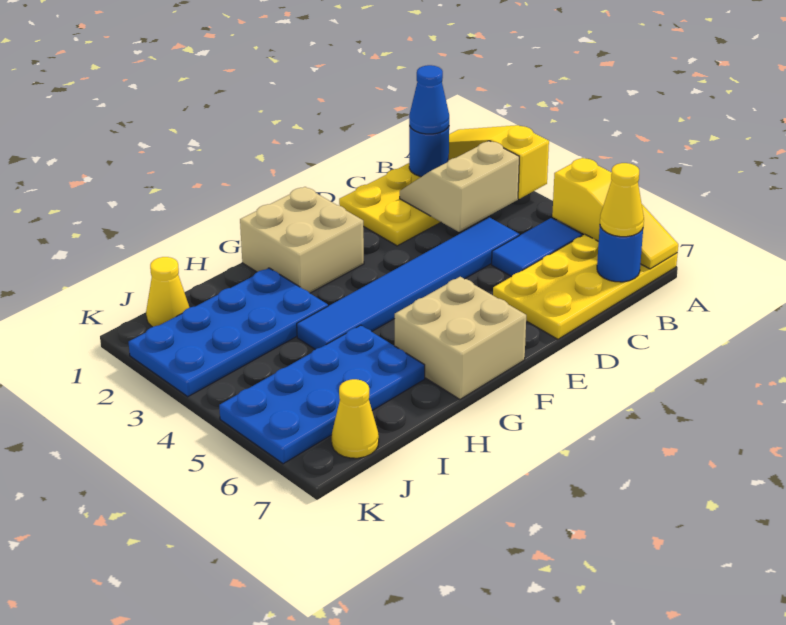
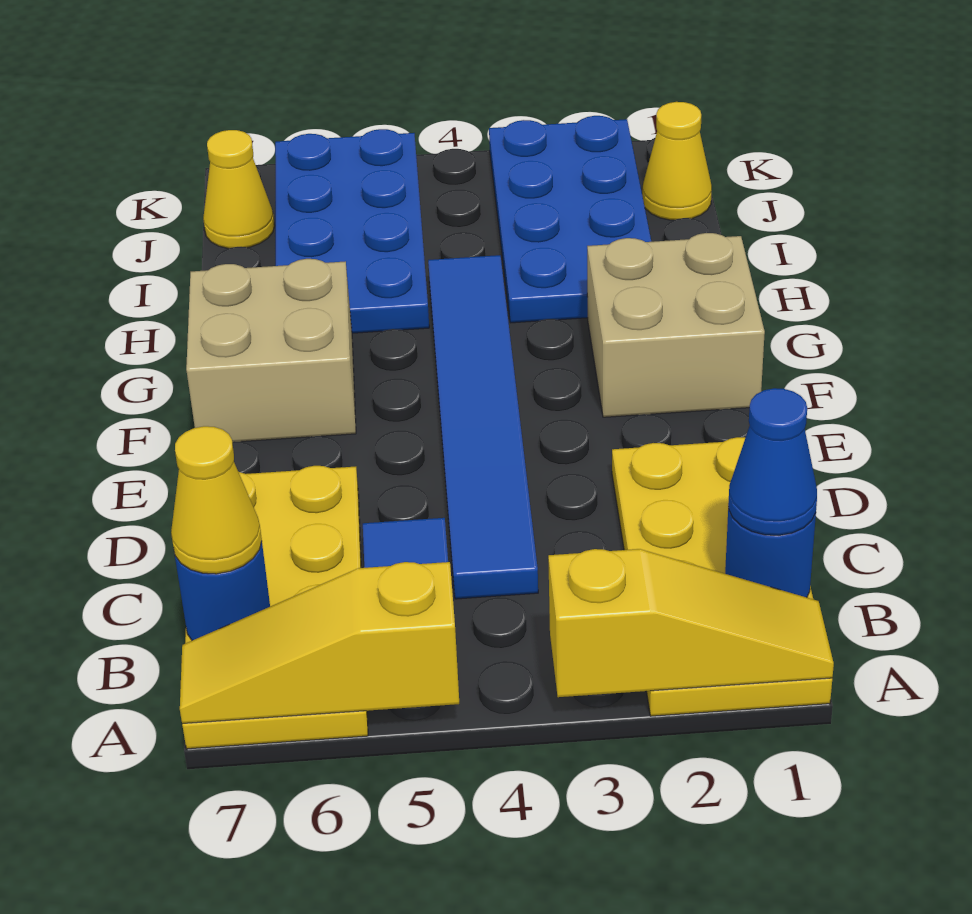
tan 2x2 slope [400,141,519,232] -> none

